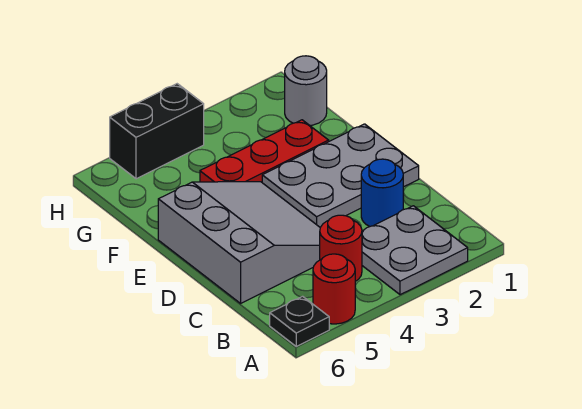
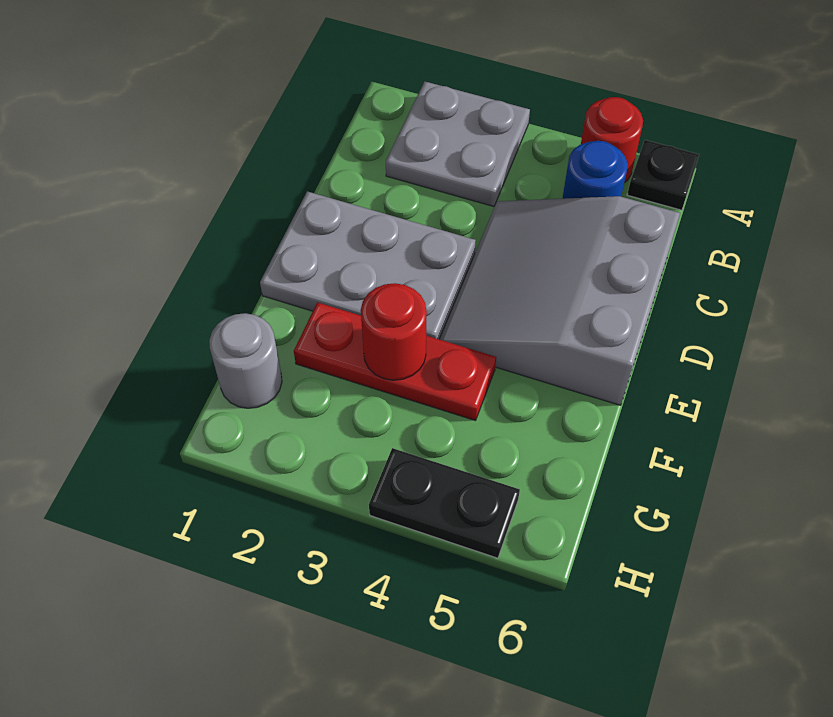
red 1x1 round brick [320,215,362,281] -> red 1x1 round brick moved to [361,283,427,380]
blue 1x1 round brick [361,159,403,227] -> blue 1x1 round brick moved to [562,141,628,199]
black 1x2 brick [110,84,204,179] -> black 1x2 plate [369,448,520,558]

